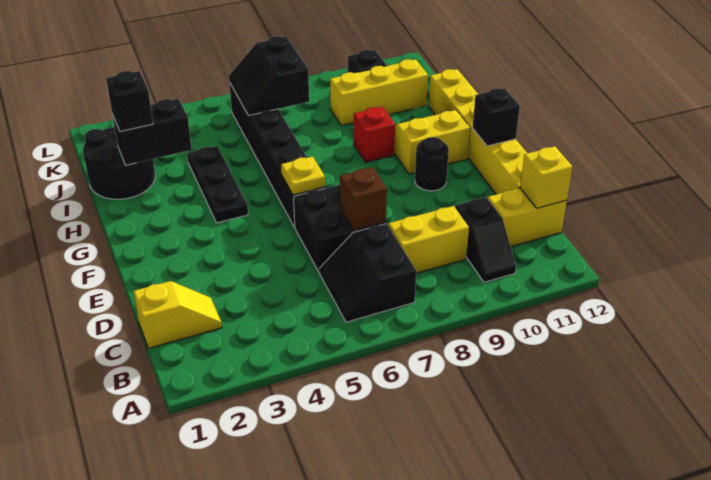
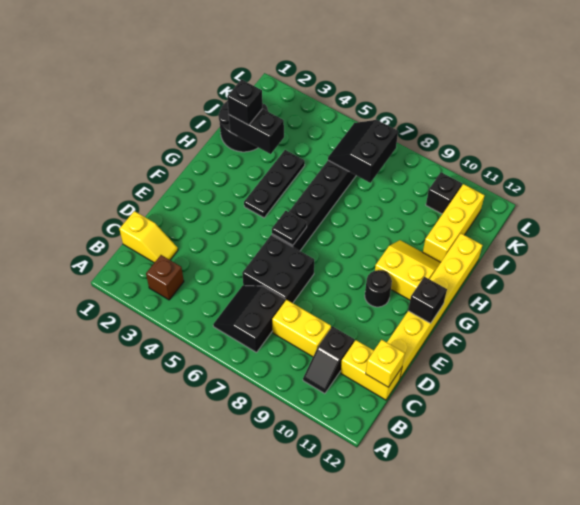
brown 1x1 brick [340,167,387,231] -> brown 1x1 brick moved to [146,255,184,300]
yellow 1x1 plate [281,156,325,195] -> black 1x1 plate [272,211,307,245]
red 1x1 brick [354,107,395,162] -> none
yellow 1x3 brick [330,59,428,126] -> yellow 1x3 brick turned to [423,184,485,262]

